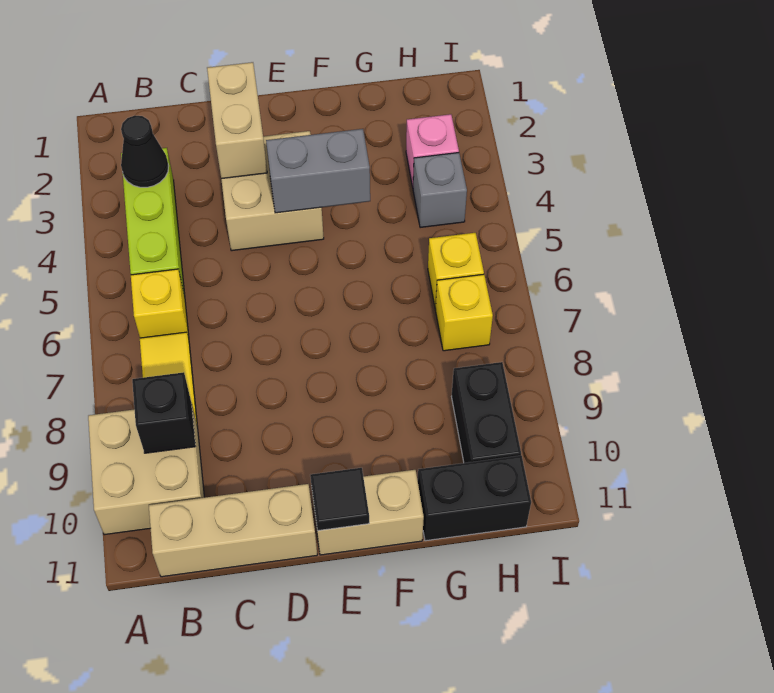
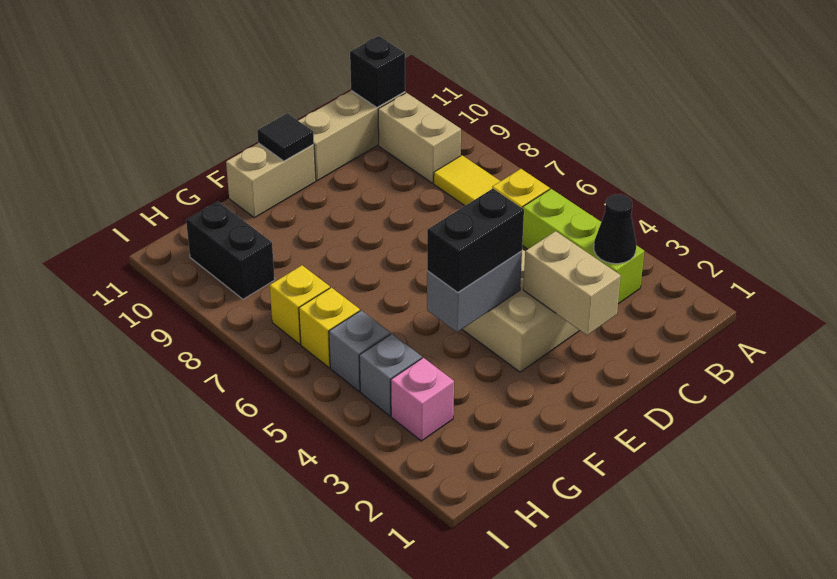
tan 2x2 brick [88,403,204,535] -> tan 1x2 brick [378,93,461,183]
black 1x1 brick [132,372,195,453] -> black 1x1 brick moved to [350,36,405,107]
black 1x2 brick [418,456,531,541] -> black 1x2 brick moved to [427,188,524,292]
none -> grey 1x1 brick [329,310,390,391]

